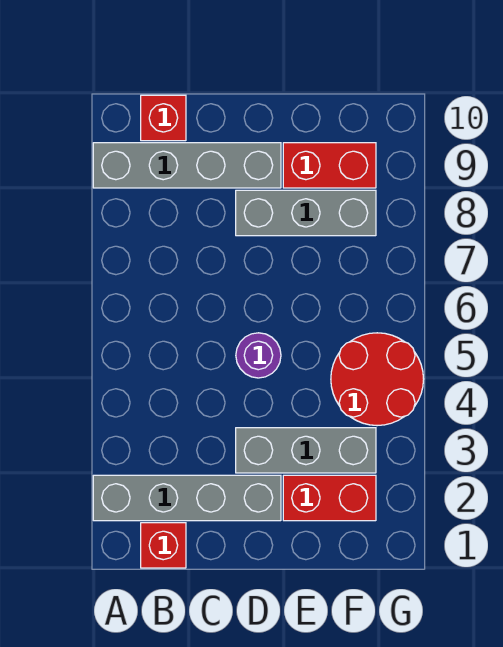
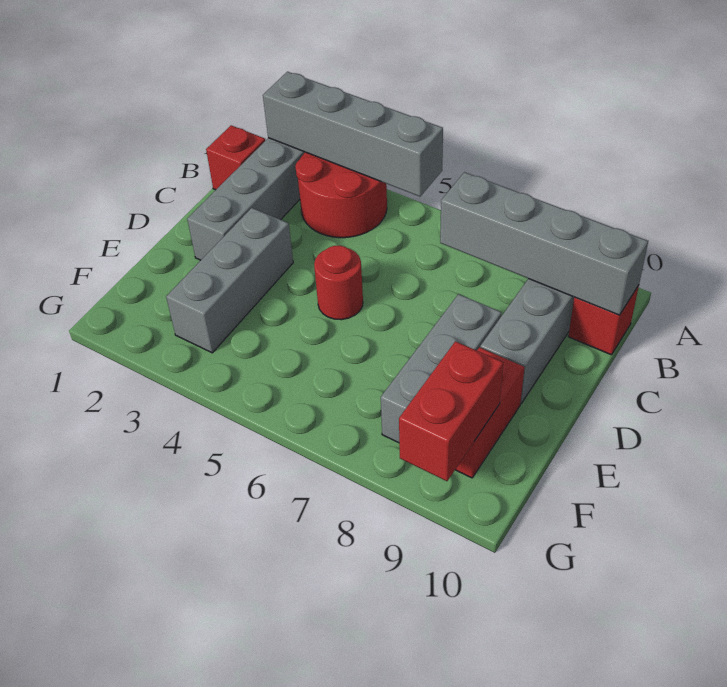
none -> grey 1x4 brick [263,72,443,197]
none -> grey 1x4 brick [440,172,648,315]
purple 1x1 round brick [236,333,281,378] -> red 1x1 round brick [314,246,363,320]
red 1x2 brick [283,475,376,521] -> red 1x2 brick moved to [399,341,503,481]
red 2x2 round brick [331,333,424,426] -> red 2x2 round brick moved to [295,152,387,238]

